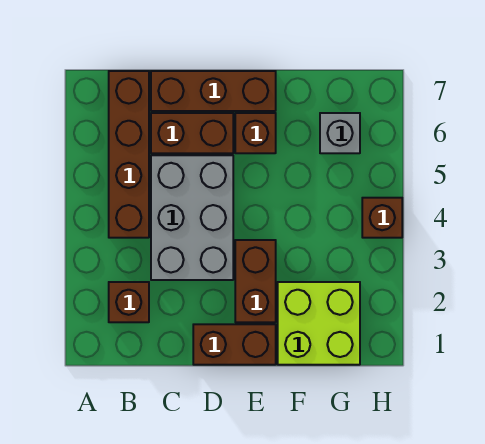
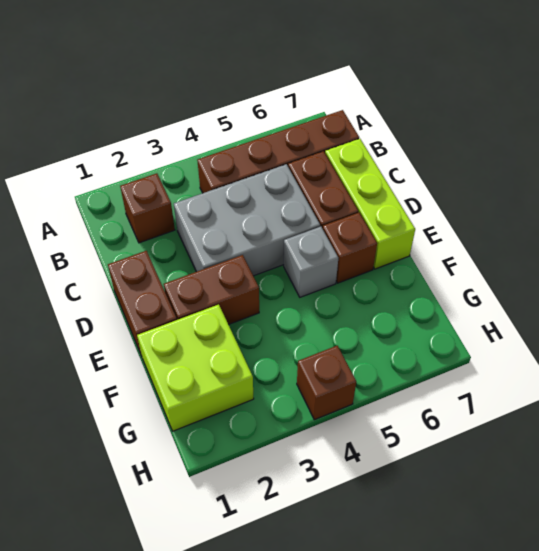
brown 1x3 brick [151,71,276,111] -> lime 1x3 brick [325,139,415,269]
grey 1x1 brick [320,113,360,153] -> grey 1x1 brick moved to [284,227,338,297]

